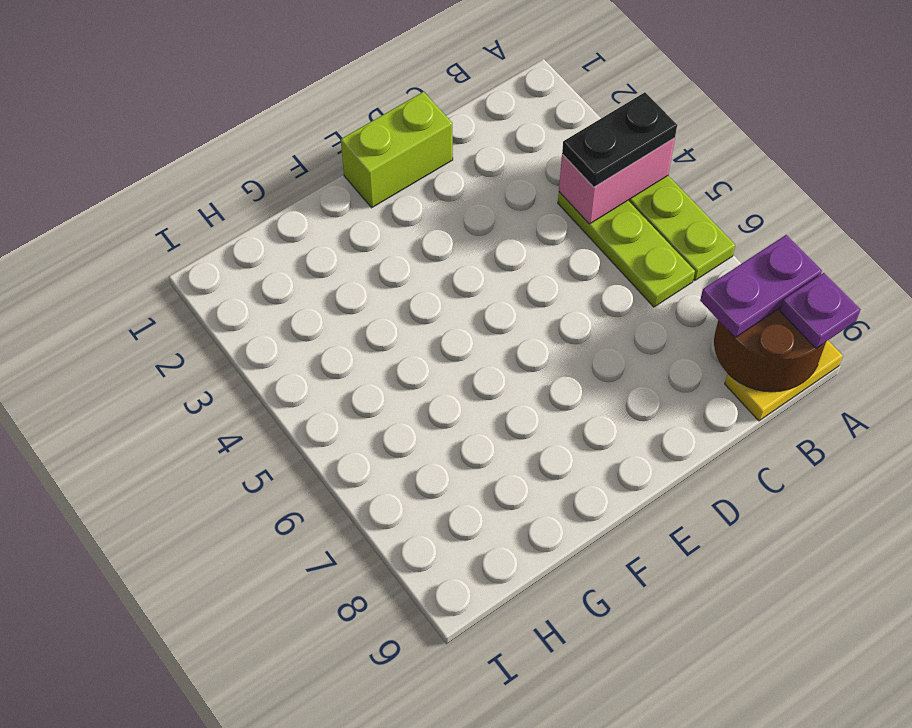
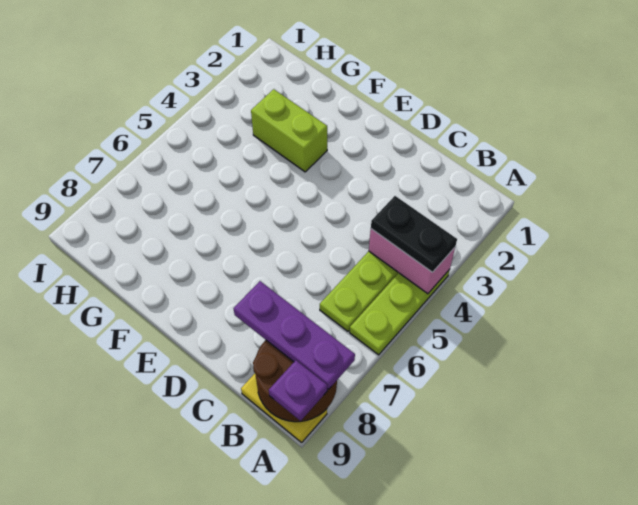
purple 1x2 plate [700,235,822,337] -> purple 1x3 plate [234,281,355,389]
lime 1x2 brick [341,92,453,208] -> lime 1x2 brick moved to [251,89,327,172]

